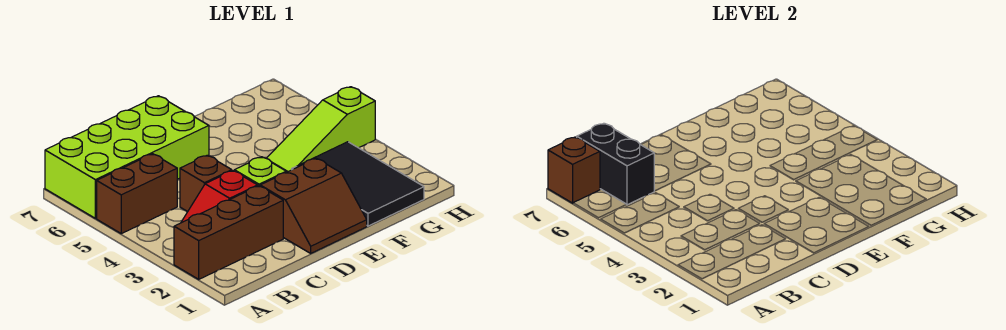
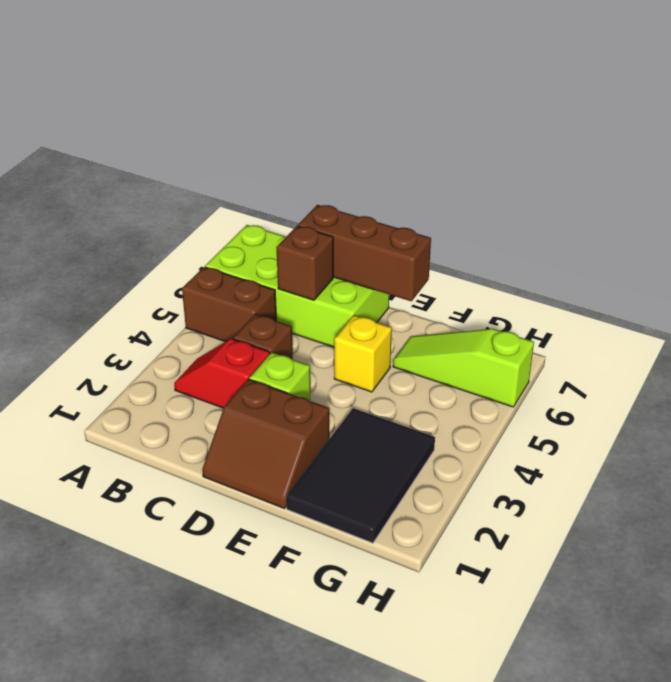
brown 1x3 brick [174,186,283,279] -> brown 1x3 brick moved to [298,205,431,301]
brown 1x1 brick [548,137,600,203] -> brown 1x1 brick moved to [276,226,333,300]
black 1x2 brick [577,123,654,205] -> none
none -> yellow 1x1 brick [334,315,392,392]
lime 1x3 slope [267,87,375,172] -> lime 1x3 slope moved to [393,329,534,407]

